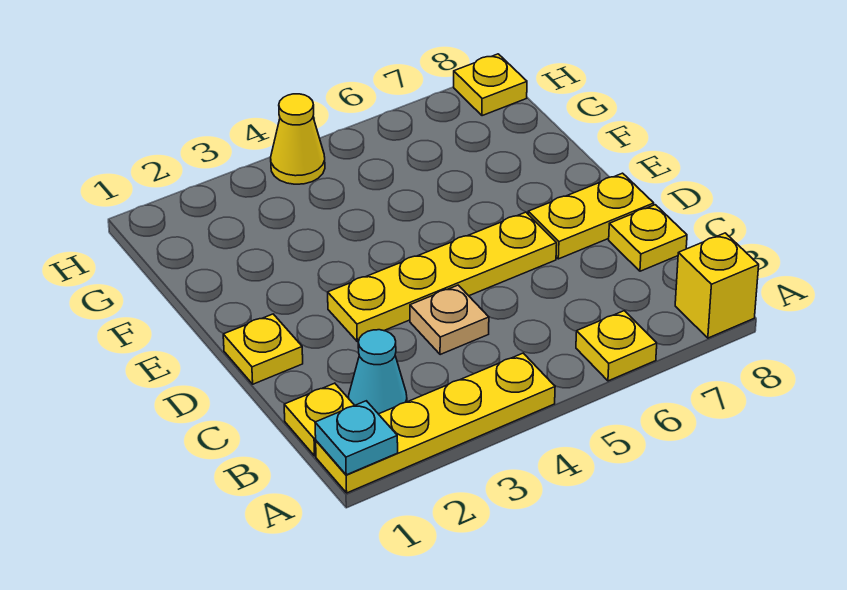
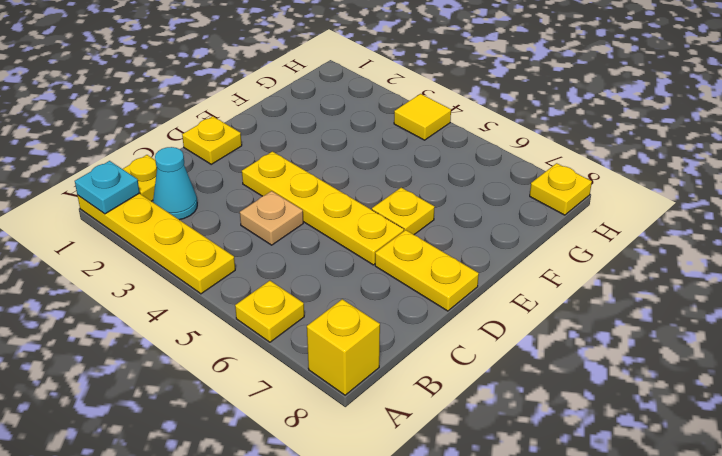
yellow 1x1 plate [609,205,687,271] -> yellow 1x1 plate moved to [372,188,435,235]
yellow 1x1 cone [271,94,325,184] -> yellow 1x1 tile [394,94,451,140]

